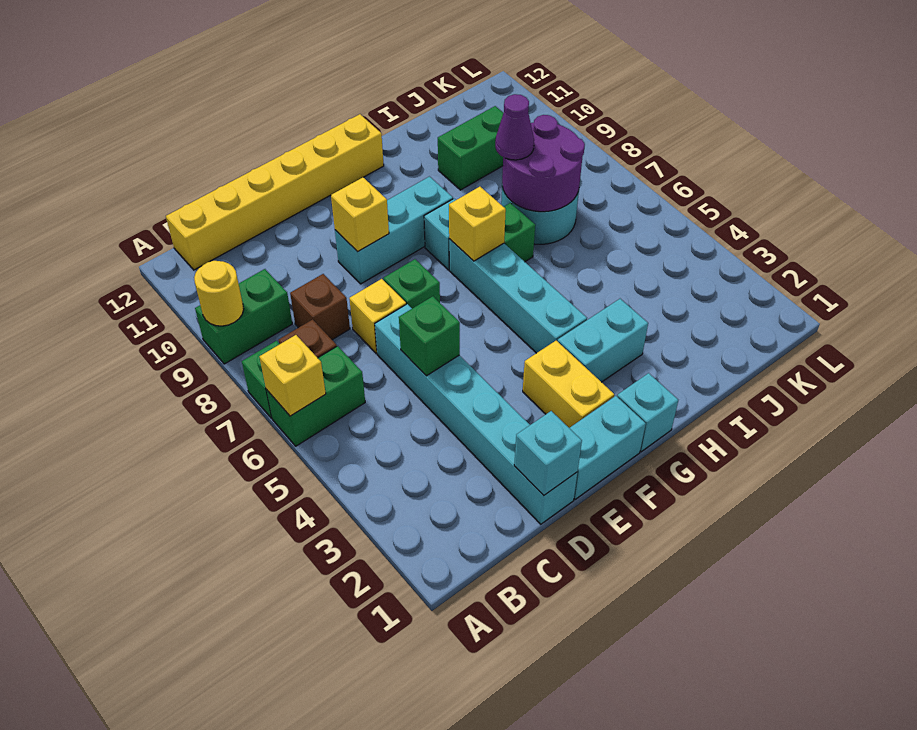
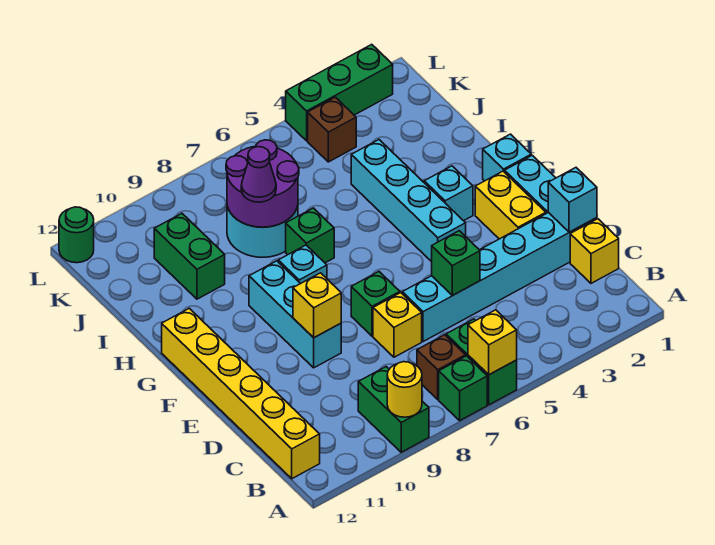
brown 1x1 brick [290,274,350,340] -> brown 1x1 brick moved to [308,97,356,162]
yellow 1x2 brick [523,341,614,428] -> yellow 1x2 brick turned to [475,171,546,239]
cyan 1x2 brick [558,299,648,382] -> cyan 1x1 brick [424,166,473,221]
cyan 1x4 brick [449,239,587,353] -> cyan 1x4 brick turned to [351,140,466,262]
yellow 1x1 brick [449,187,506,261] -> yellow 1x1 brick moved to [570,219,619,283]
none -> green 1x3 brick [286,44,393,141]
none -> green 1x1 round brick [59,207,94,263]

